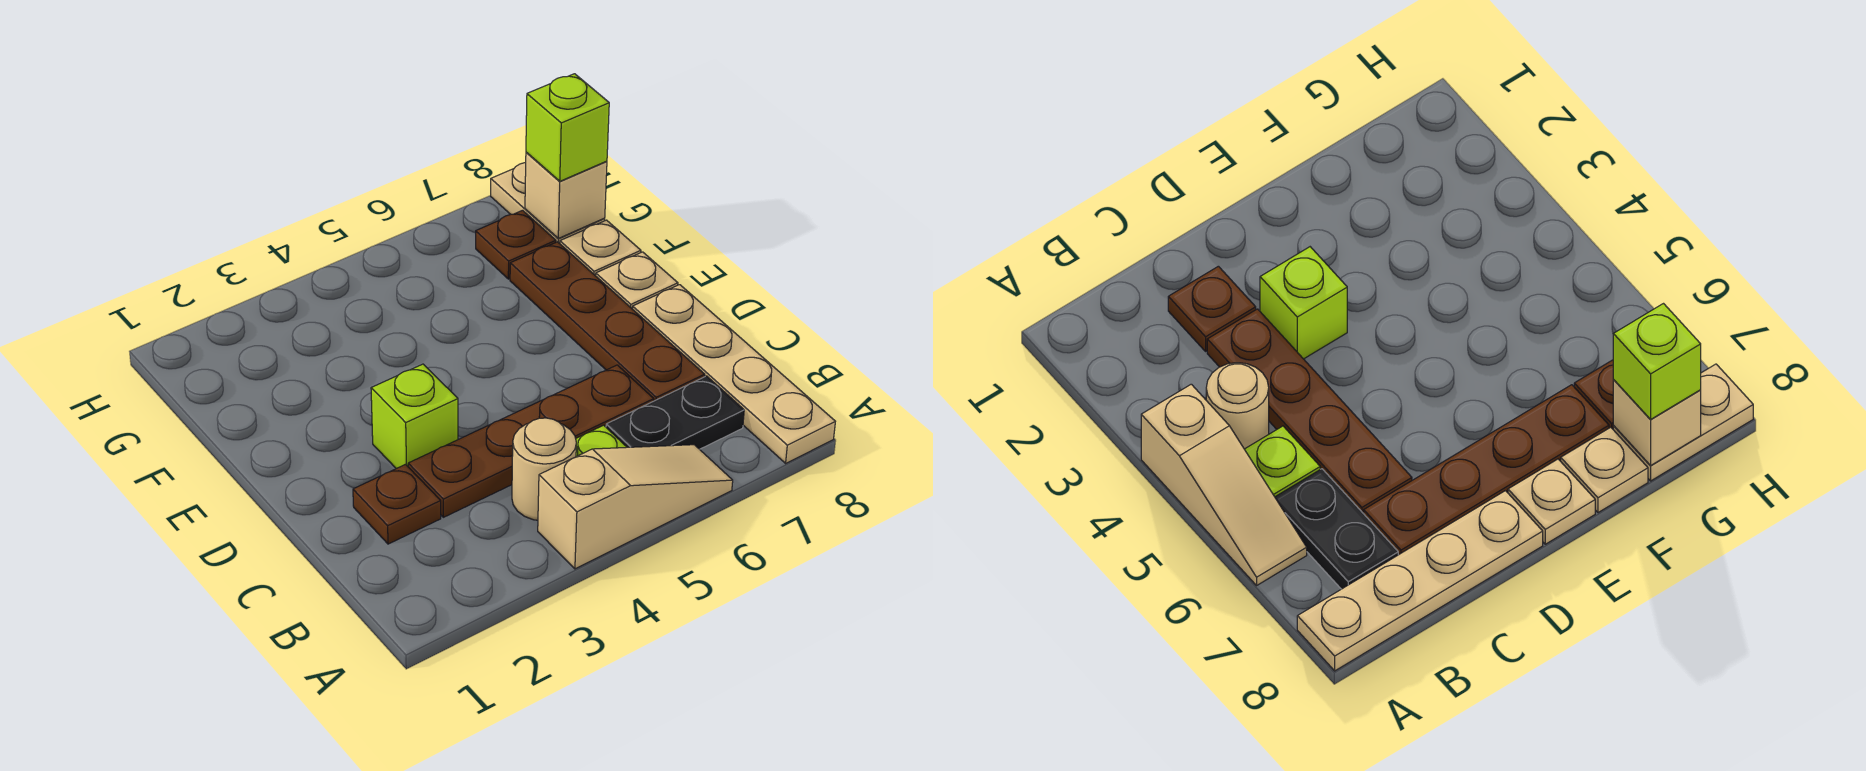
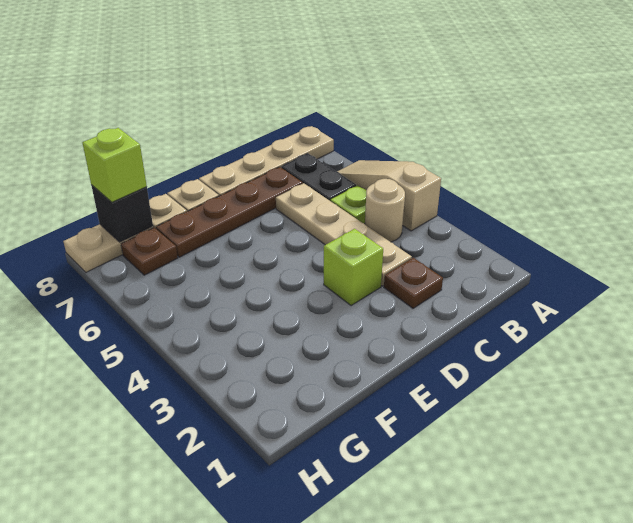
brown 1x4 plate [408,365,654,517] -> tan 1x4 plate [276,183,412,286]
tan 1x1 brick [525,152,607,238] -> black 1x1 brick [91,185,153,242]

